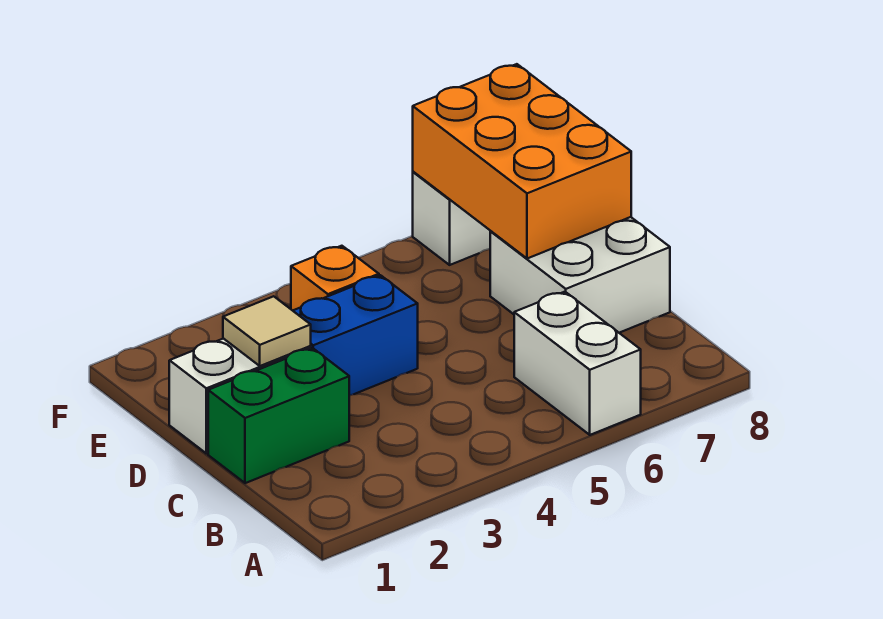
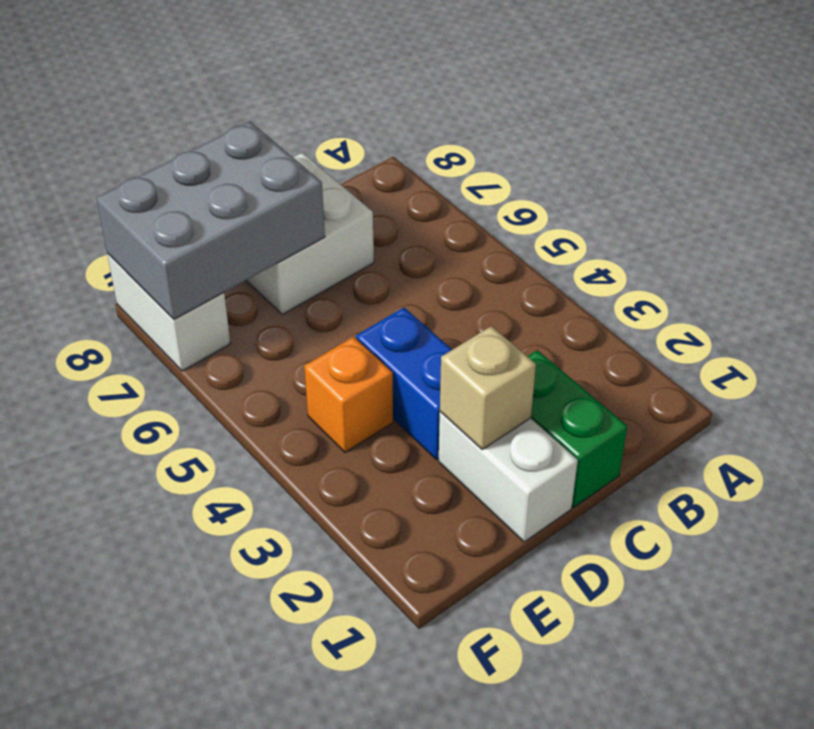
white 1x2 brick [514,292,641,435] -> none
tan 1x1 tile [223,296,311,366] -> tan 1x1 brick [440,326,536,449]
orange 2x3 brick [413,64,631,259] -> grey 2x3 brick [96,122,325,319]

